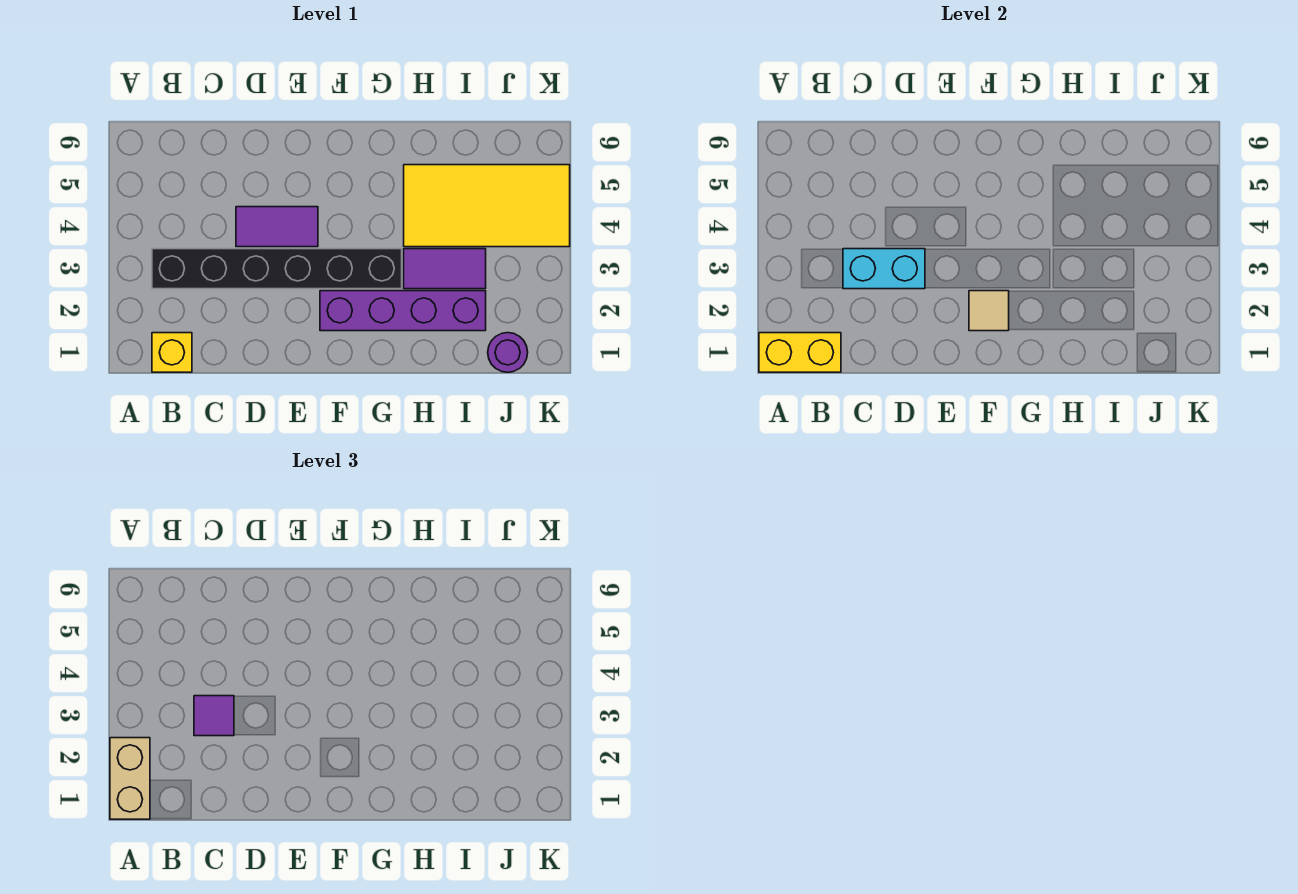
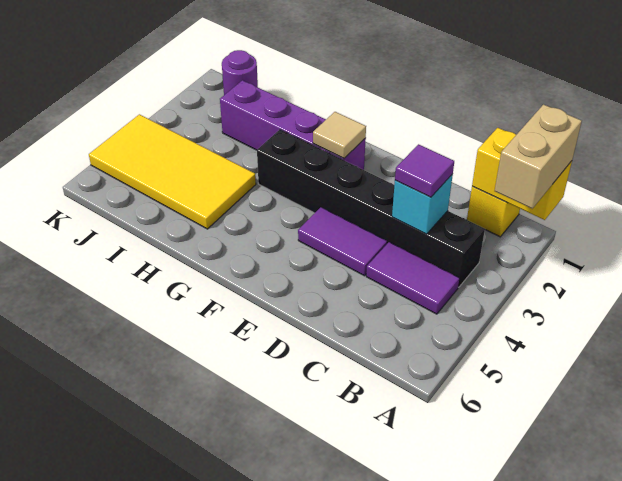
cyan 1x2 brick [843,249,925,289] -> cyan 1x1 brick [392,174,453,234]
purple 1x2 tile [404,249,486,289] -> purple 1x2 tile moved to [366,242,460,314]

